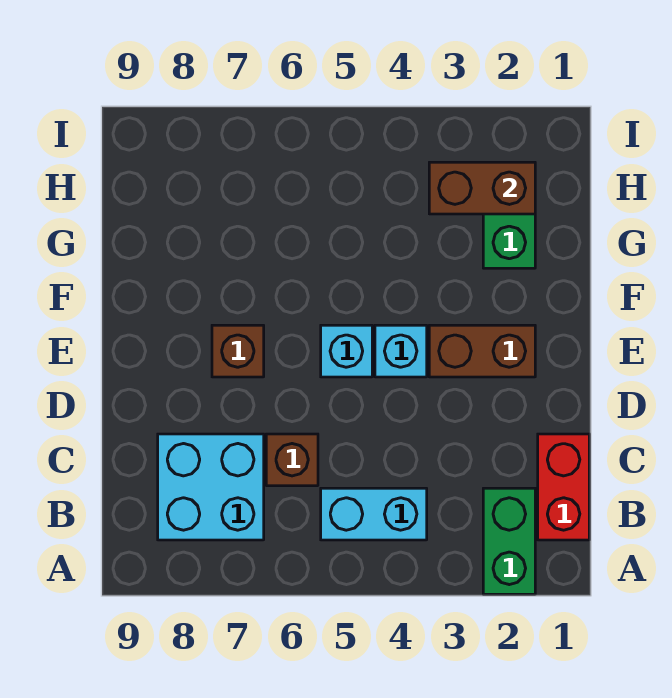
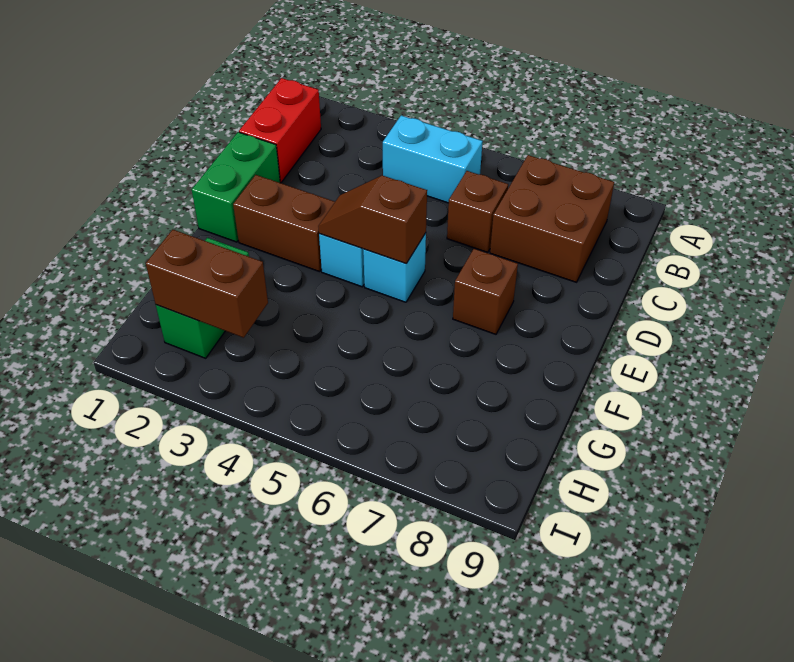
green 1x2 brick [483,488,535,594] -> green 1x2 brick moved to [192,132,280,242]
cyan 2x2 brick [158,434,264,540] -> brown 2x2 brick [490,155,614,282]
none -> brown 1x2 slope [318,175,427,264]

